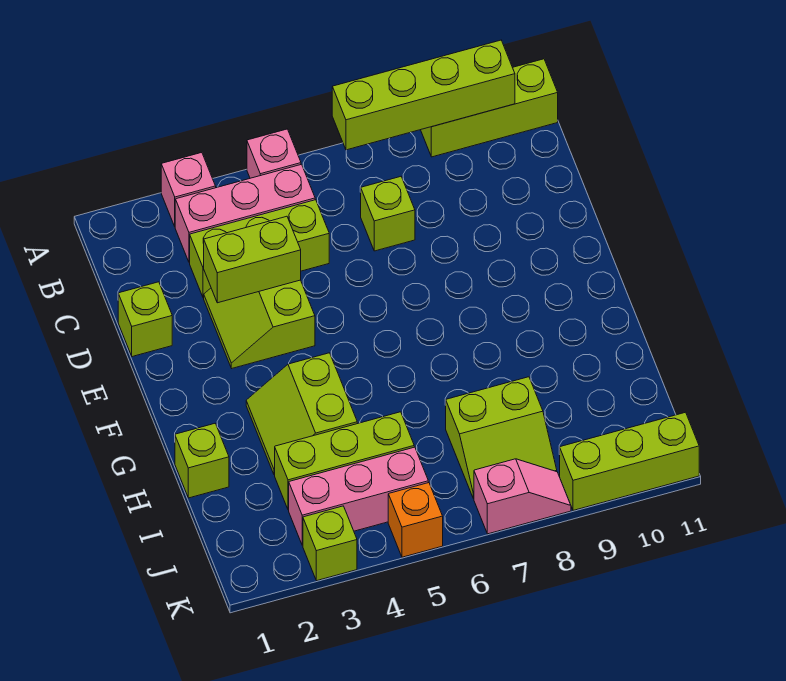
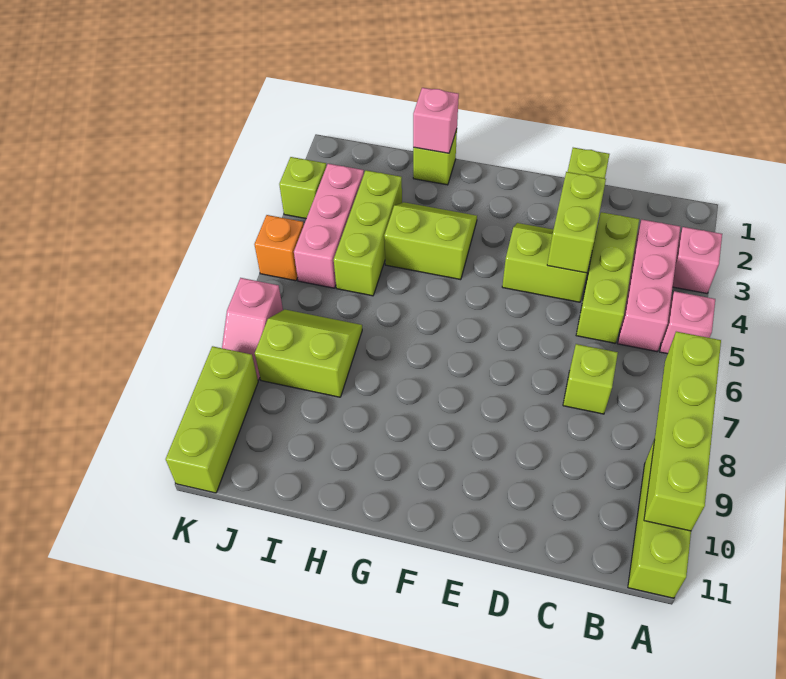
none -> pink 1x1 brick [413,88,459,153]
lime 2x2 slope [445,377,557,499] -> lime 2x2 slope turned to [255,309,362,397]

